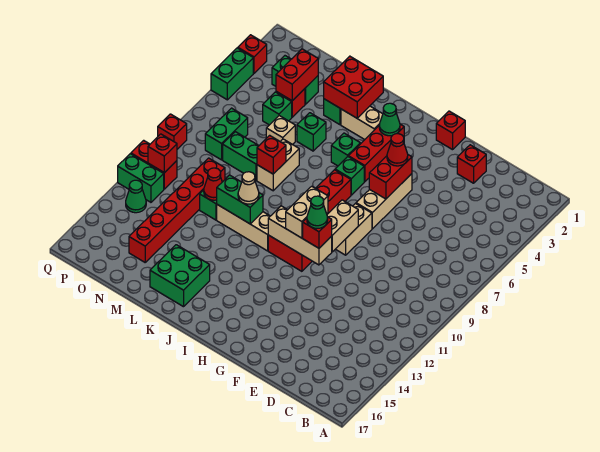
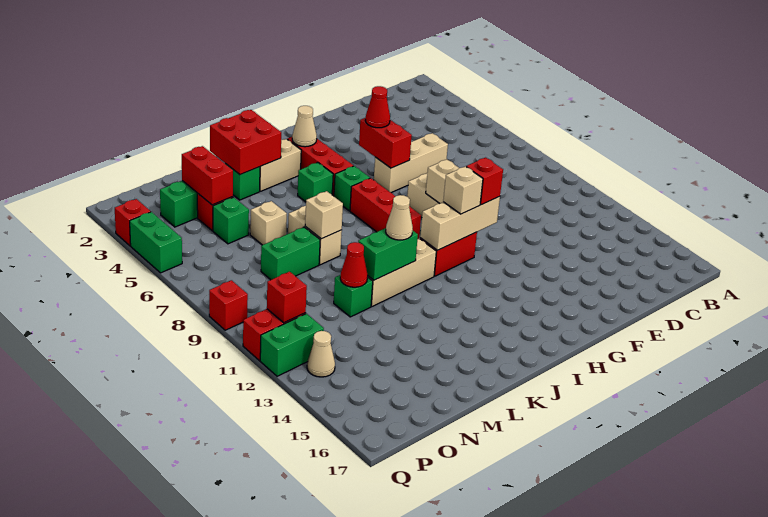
red 1x1 brick [457,145,486,183] -> none
red 1x1 brick [436,111,465,150] -> none
tan 1x3 brick [356,174,412,229] -> tan 1x3 brick turned to [374,133,448,193]
green 1x1 cone [307,196,328,228] -> none
tan 1x2 brick [286,186,328,238] -> tan 1x1 brick [443,166,483,214]
green 1x1 cone [379,103,400,136] -> tan 1x1 cone [292,106,317,147]
green 2x2 brick [150,245,210,307] -> none
green 1x1 brick [297,113,326,151] -> none
red 1x1 brick [257,135,286,174] -> tan 1x1 brick [305,191,343,239]
red 1x6 brick [129,158,225,262] -> none
green 1x2 brick [205,108,248,160] -> none
green 1x1 cone [126,180,146,213] -> tan 1x1 cone [307,331,335,377]

